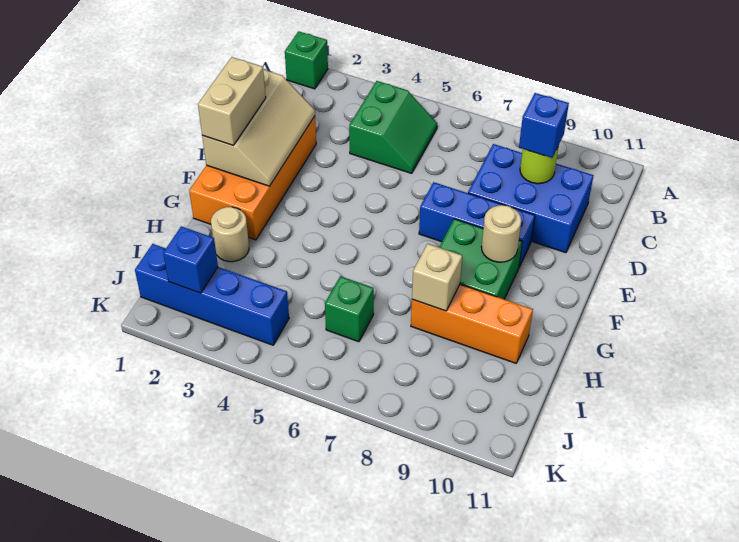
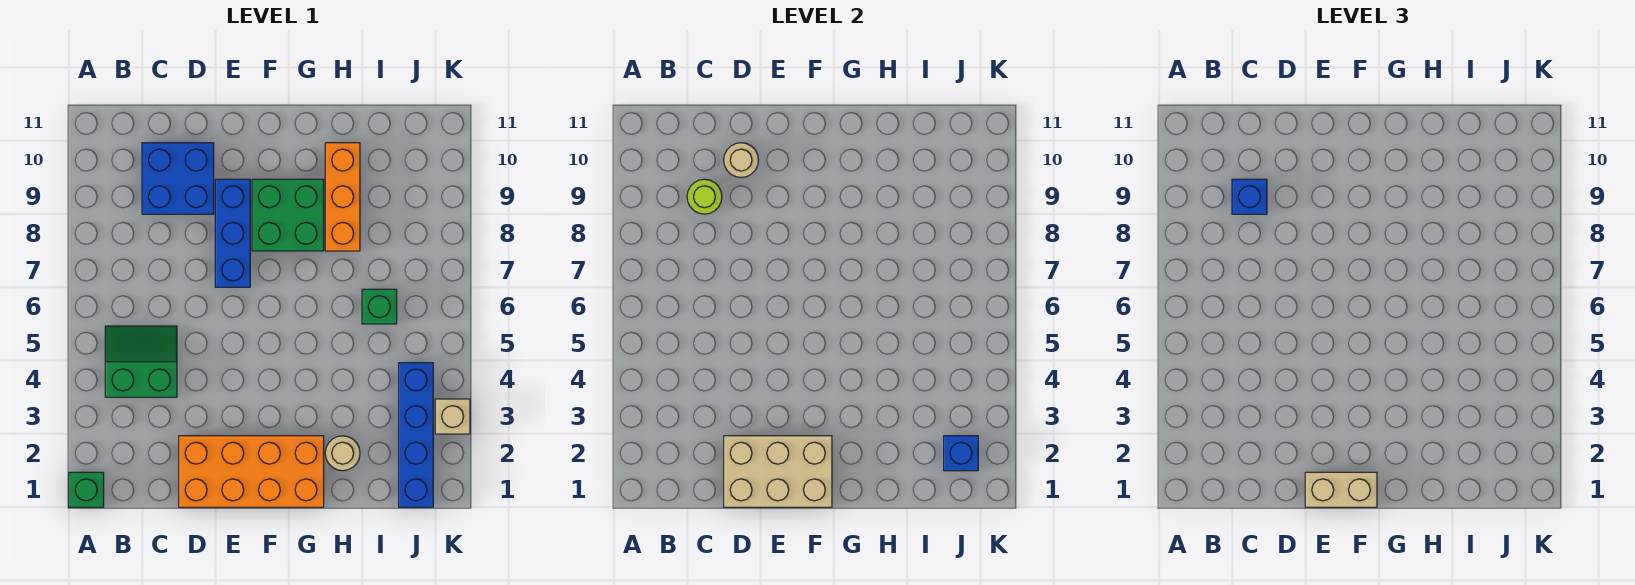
blue 2x3 brick [468,144,594,253] -> blue 2x2 brick [142,143,214,214]
tan 2x3 slope [202,69,315,186] -> tan 2x3 brick [724,436,832,507]
tan 1x1 round brick [481,205,521,262] -> tan 1x1 round brick moved to [724,143,759,178]
tan 1x1 brick [412,244,462,311] -> tan 1x1 brick moved to [435,399,470,434]

